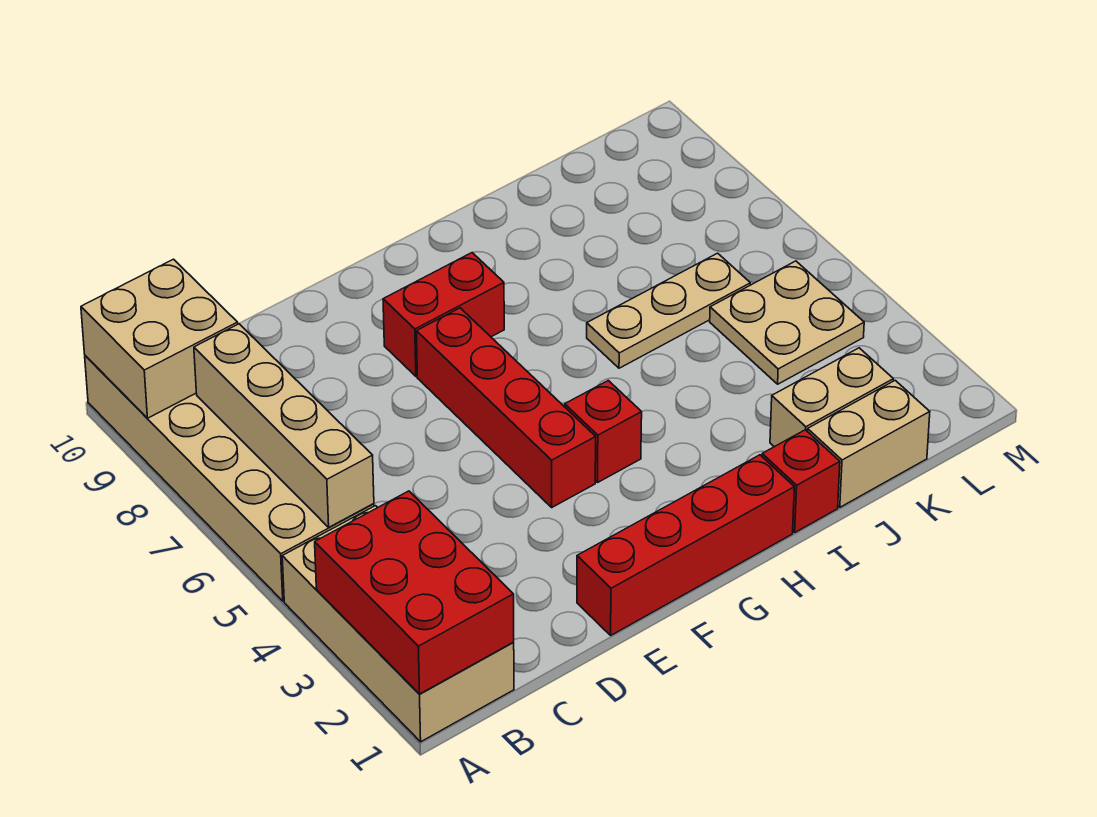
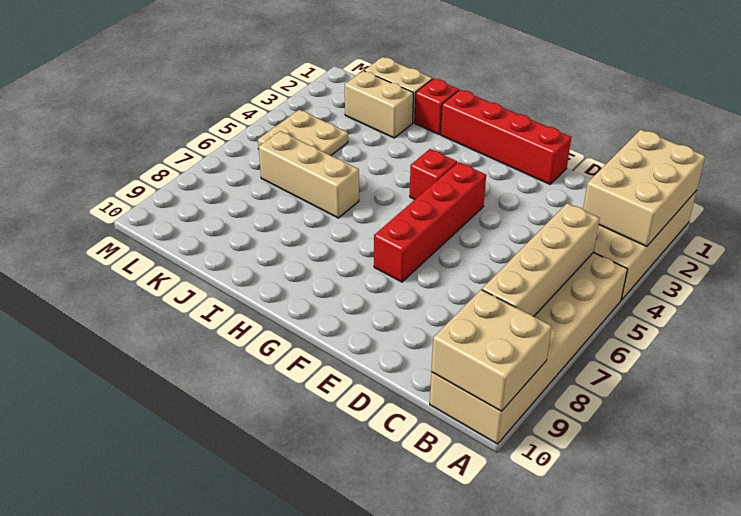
red 2x3 brick [315,491,514,694] -> tan 2x3 brick [583,130,705,246]
red 1x2 brick [383,253,504,376] -> none
tan 1x3 plate [587,253,750,368] -> tan 1x3 brick [259,131,359,218]

